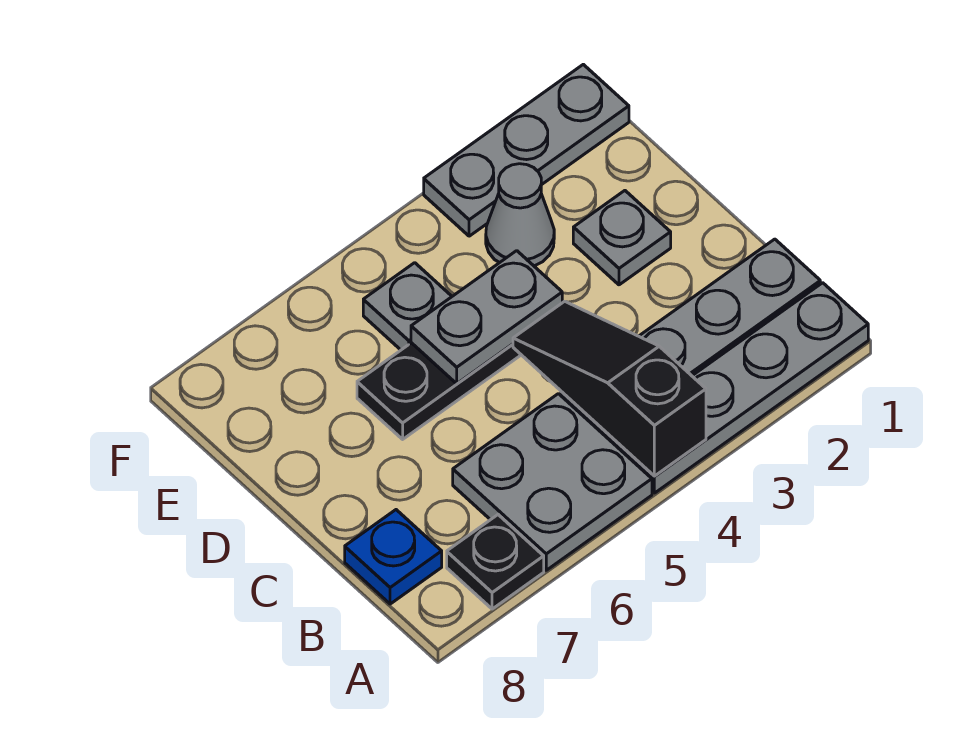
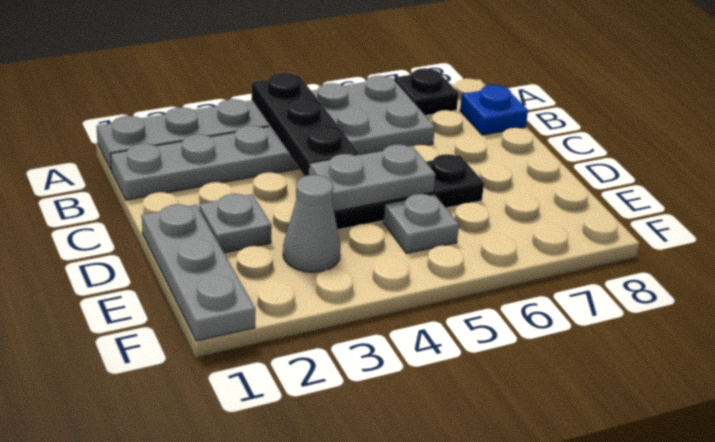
black 1x3 slope [513,301,706,476] -> black 1x3 plate [251,73,359,176]
grey 1x3 plate [424,64,629,236] -> grey 1x3 plate turned to [142,204,255,341]

